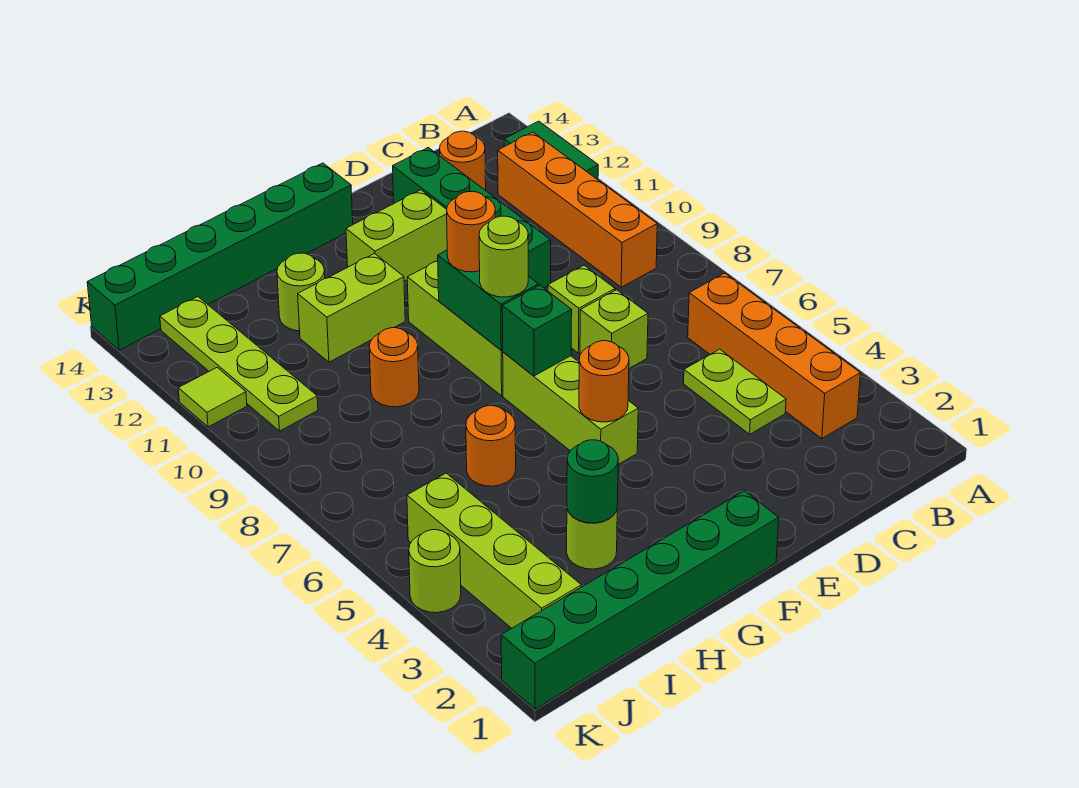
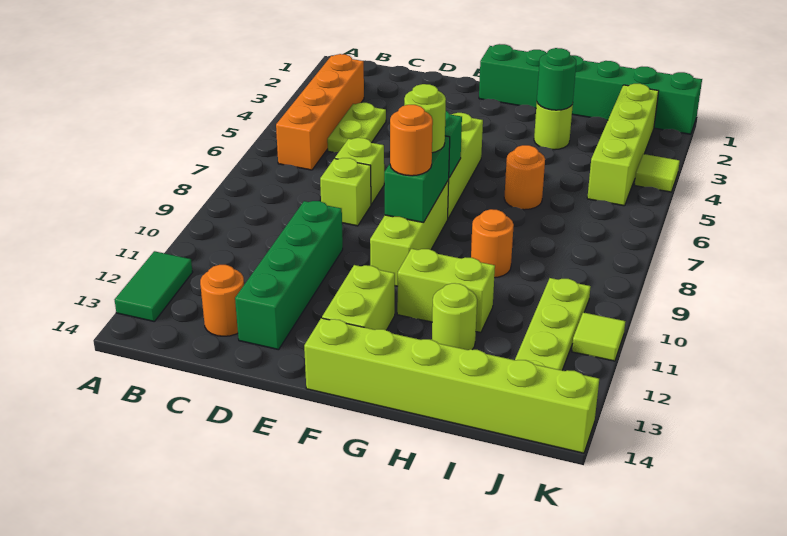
orange 1x4 brick [498,132,657,287] -> none
lime 1x2 brick [346,190,447,281] -> lime 1x2 brick turned to [322,265,395,330]
orange 1x1 round brick [579,341,629,422] -> none
green 1x6 brick [87,163,353,350] -> lime 1x6 brick [304,318,599,453]
lime 1x1 round brick [409,530,461,613] -> lime 1x1 tile [635,154,680,192]

